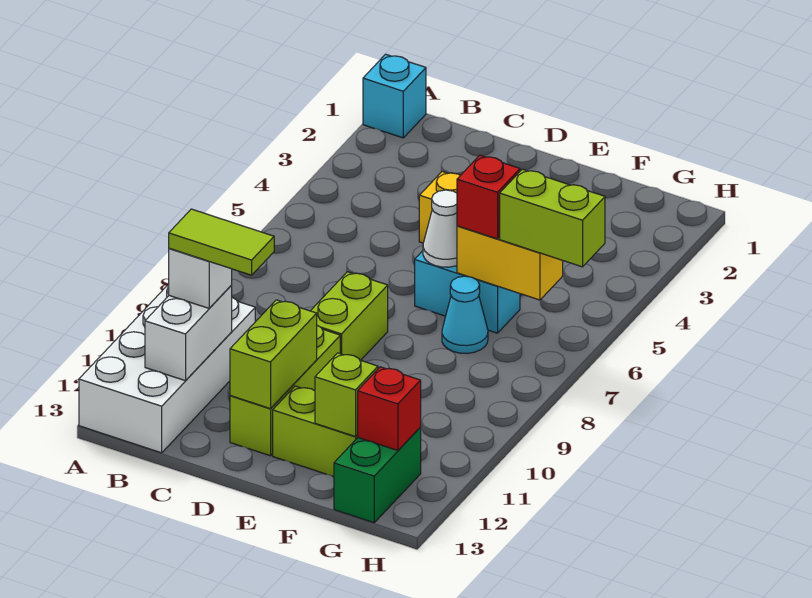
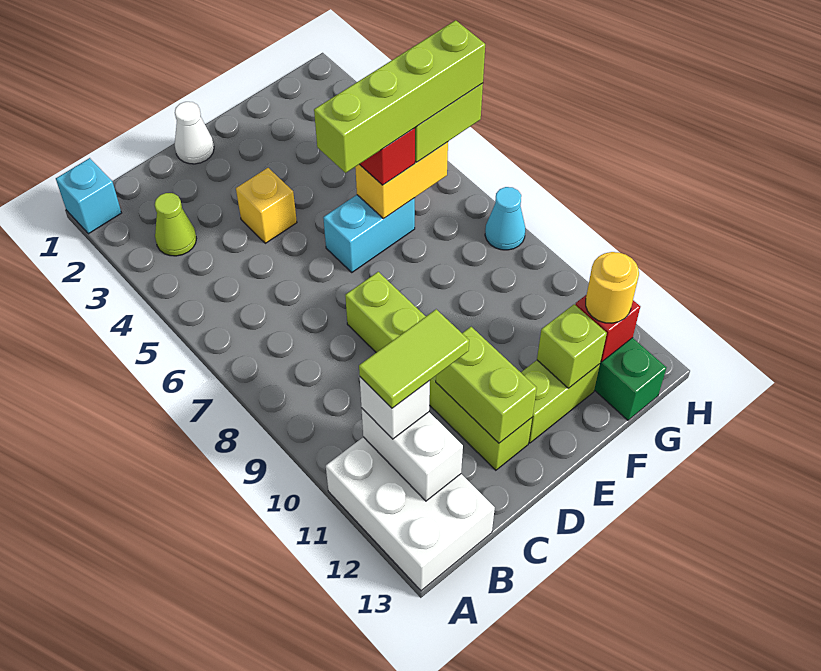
white 2x4 brick [79,284,255,453] -> white 2x3 brick [326,437,495,591]
none -> lime 1x1 cone [155,193,196,256]
white 1x1 cone [423,190,457,267] -> white 1x1 cone moved to [175,102,214,164]
none -> lime 1x4 brick [314,20,485,173]
cyan 1x1 cone [442,276,488,353] -> cyan 1x1 cone moved to [485,187,525,250]
none -> yellow 1x1 round brick [586,252,639,323]

